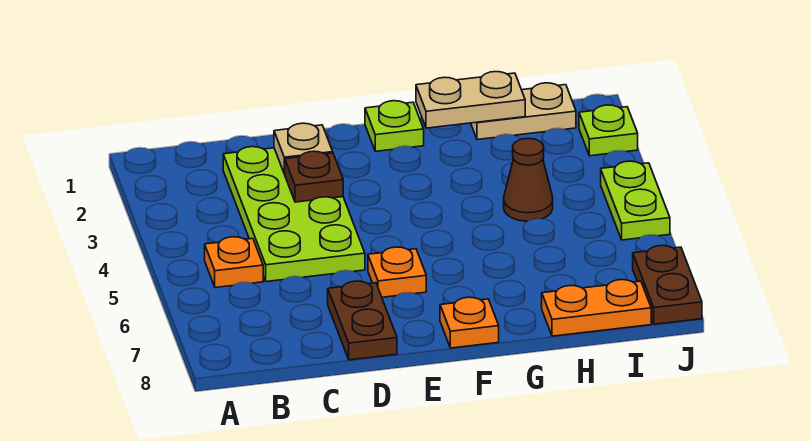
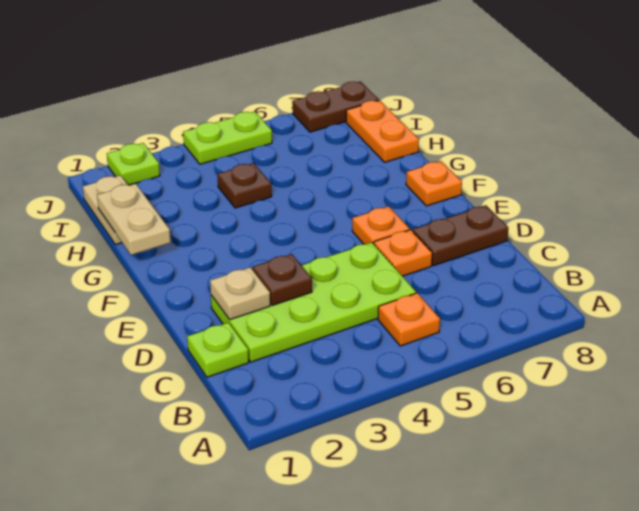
none -> orange 1x1 plate [374,230,432,276]
lime 1x1 plate [365,101,424,151] -> lime 1x1 plate moved to [187,322,249,377]
brown 1x1 cone [504,139,553,221] -> brown 1x1 plate [217,163,272,208]

